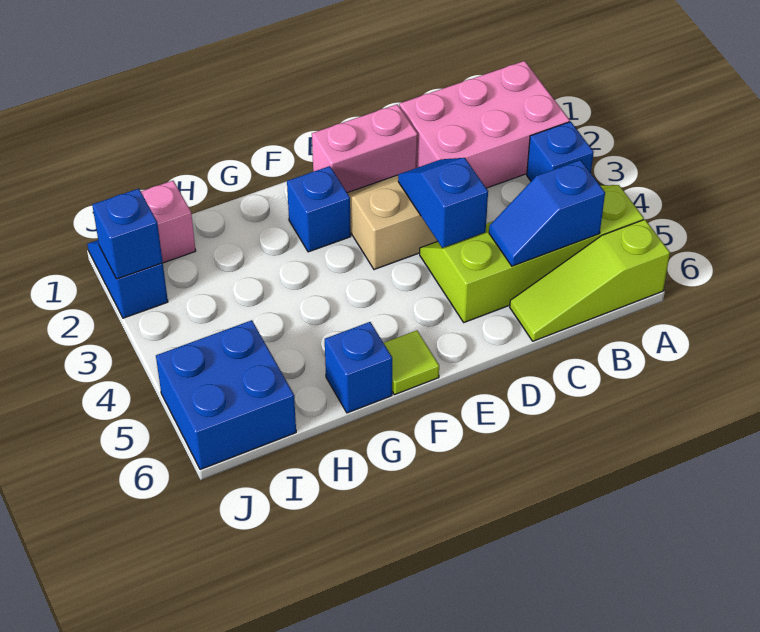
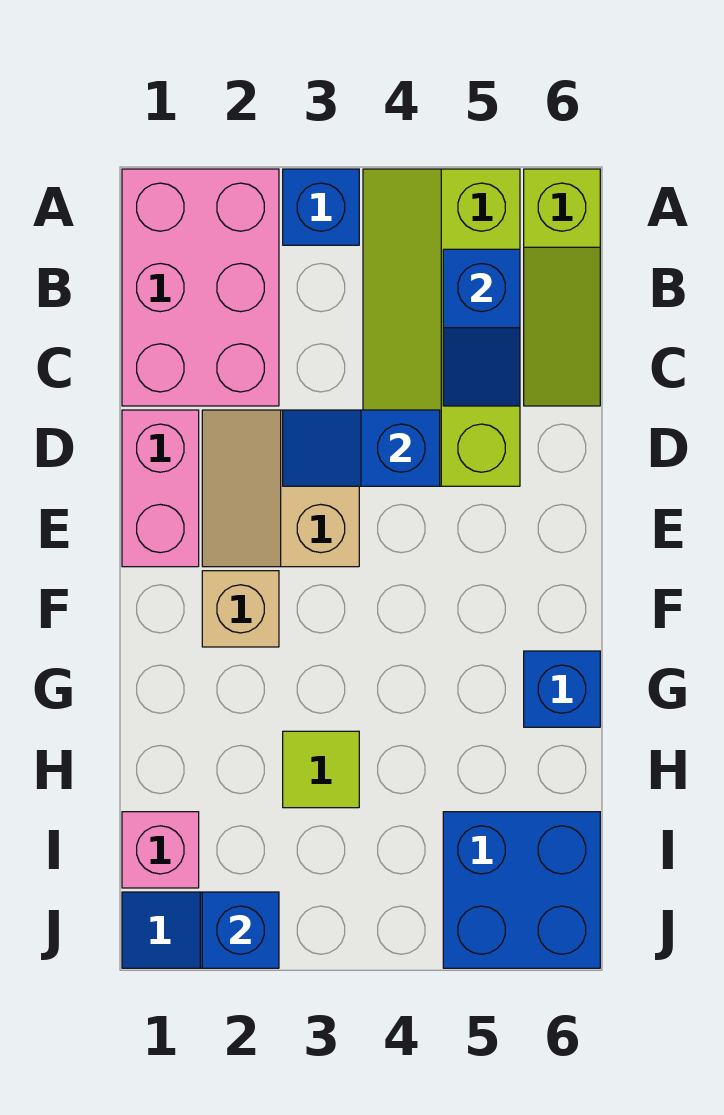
blue 1x1 brick [287,166,351,252] -> tan 1x1 brick [202,571,279,647]
lime 1x1 tile [384,330,439,395] -> lime 1x1 tile moved to [283,731,359,808]

